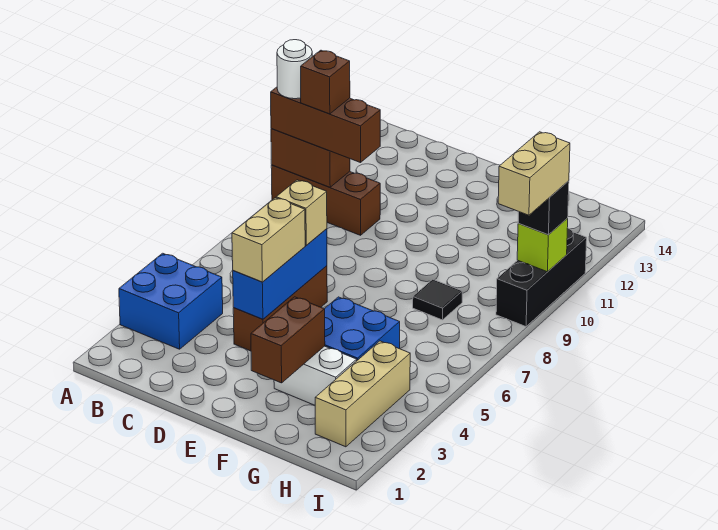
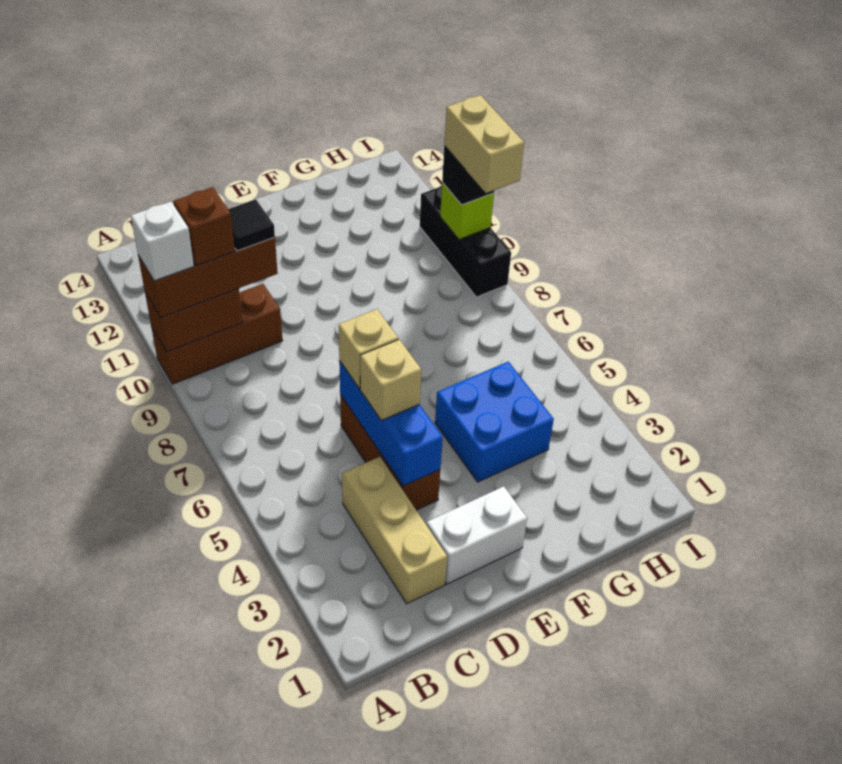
blue 2x2 brick [119,253,223,349] -> none
white 1x1 round brick [277,40,312,99] -> white 1x1 brick [131,202,194,281]
tan 1x2 brick [232,198,305,282] -> tan 1x1 brick [360,340,421,420]
brown 1x2 brick [251,297,325,383] -> none
white 1x2 brick [274,346,357,405] -> white 1x2 brick moved to [427,486,527,584]
black 1x1 tile [413,279,462,320] -> black 1x1 tile moved to [228,199,275,251]
tan 1x3 brick [315,341,410,447] -> tan 1x3 brick moved to [342,457,447,604]

